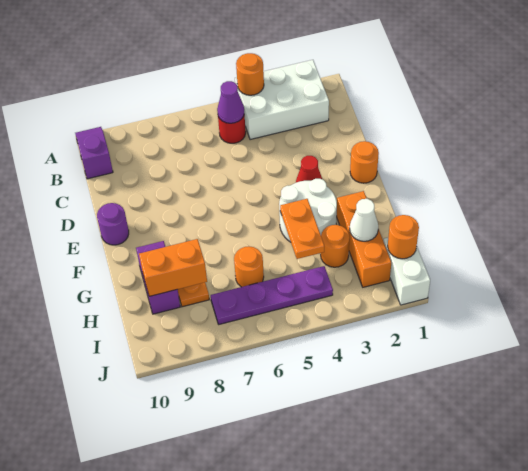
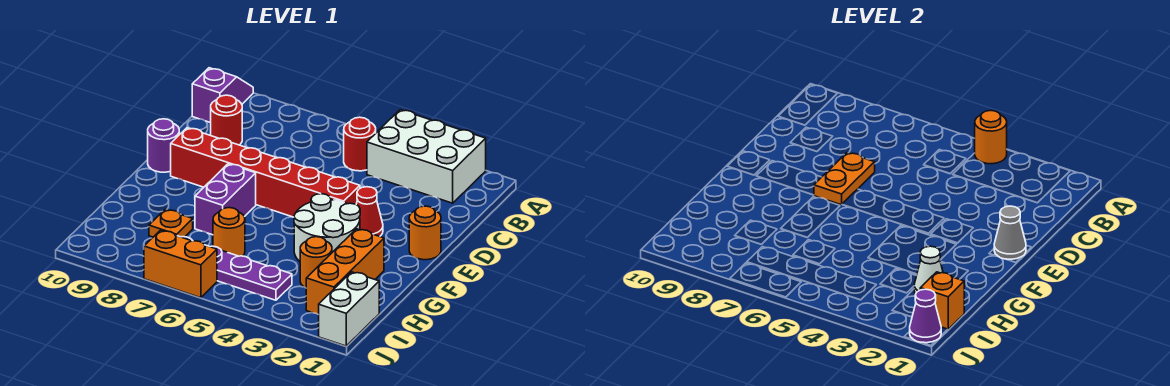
purple 1x1 cone [217,81,244,123] -> purple 1x1 cone moved to [910,289,941,343]
none -> red 1x1 round brick [211,95,242,145]
none -> grey 1x1 cone [994,206,1026,259]
none -> red 1x6 brick [171,128,360,217]
orange 1x2 plate [280,199,324,259] -> orange 1x2 plate moved to [814,153,875,205]
purple 1x2 brick [136,241,180,314] -> purple 1x2 brick moved to [195,164,256,235]
orange 1x2 brick [139,239,207,296] -> orange 1x2 brick moved to [144,230,217,298]
orange 1x1 round brick [388,215,419,259] -> orange 1x1 brick [920,272,964,329]

